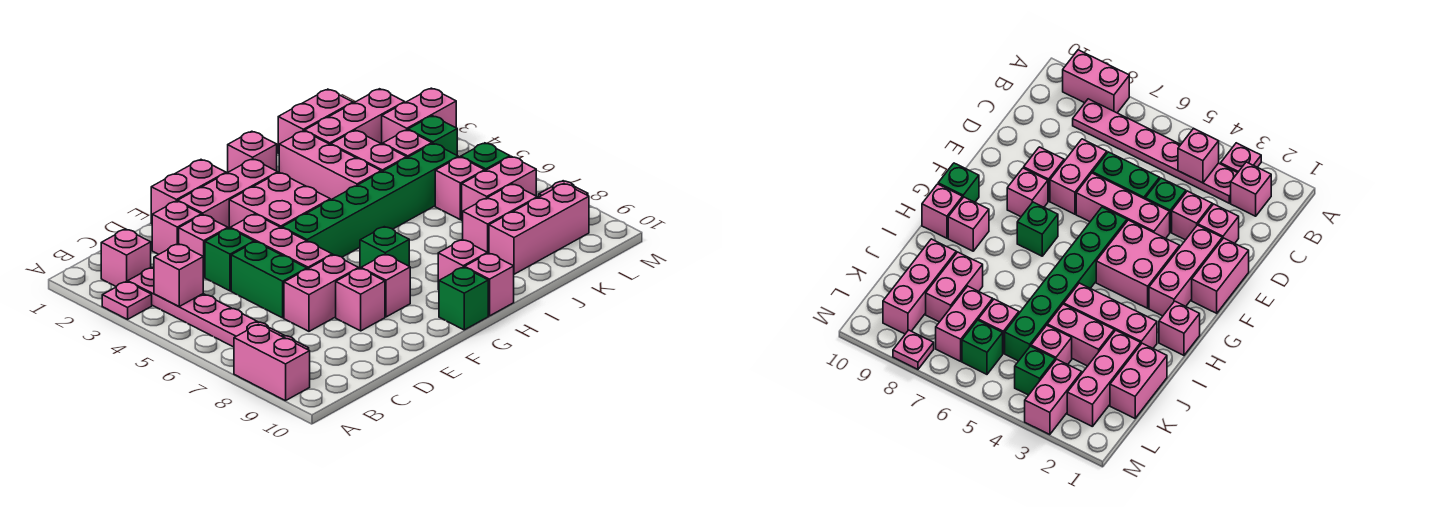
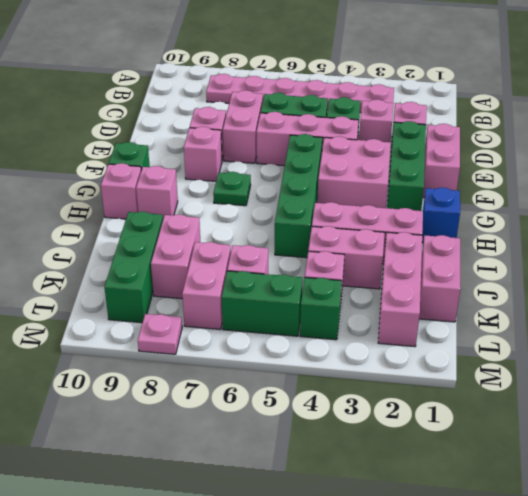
pink 1x1 plate [102,281,152,319] -> none
pink 1x2 brick [234,324,310,401] -> none
pink 1x1 brick [101,229,151,286] -> none
pink 1x1 brick [154,244,203,307] -> none
pink 1x3 brick [178,159,278,228] -> green 1x3 brick [387,121,426,211]
green 1x6 brick [282,143,458,257] -> green 1x4 brick [275,134,322,258]
green 1x1 brick [360,227,409,268] -> green 1x1 plate [213,172,251,206]
pink 1x1 brick [228,131,277,172] -> blue 1x1 brick [422,188,460,243]
pink 1x3 brick [489,184,589,274] -> green 1x3 brick [104,212,163,323]
pink 1x2 brick [382,88,456,144] -> none
green 1x1 brick [461,143,510,171] -> green 1x2 brick [222,271,303,336]

